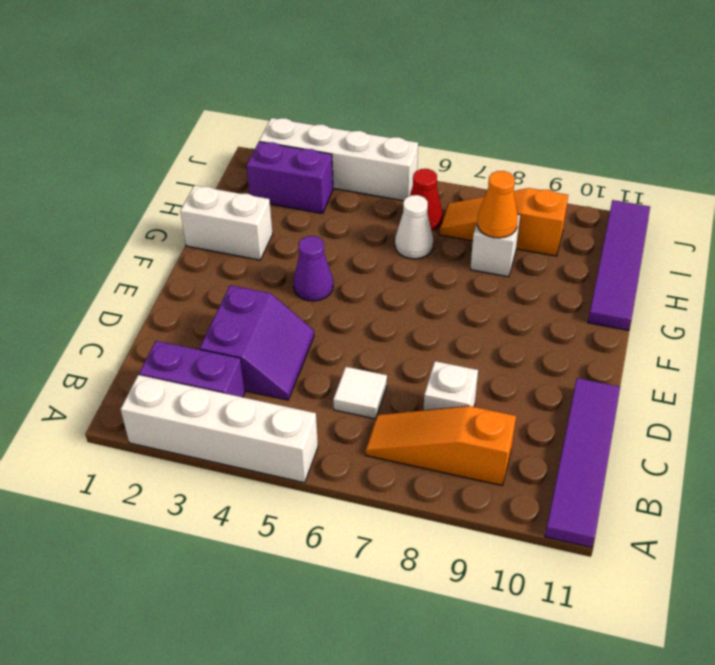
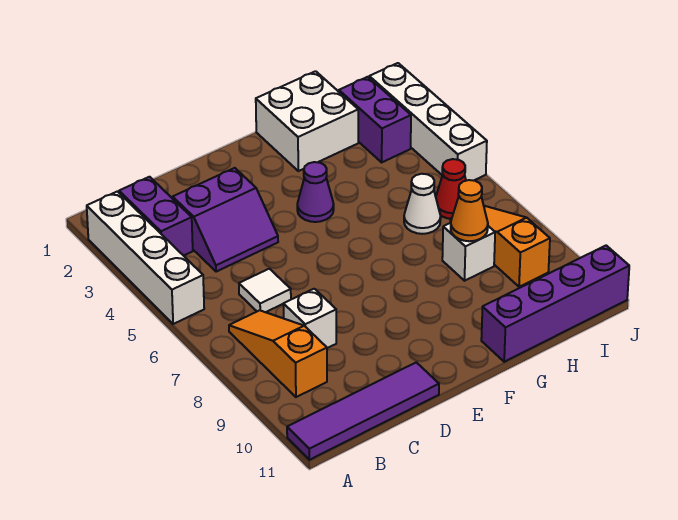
white 1x2 brick [180,185,273,260] -> white 2x2 brick [256,71,358,171]
purple 1x4 tile [588,200,650,331] -> purple 1x4 brick [481,246,629,362]

